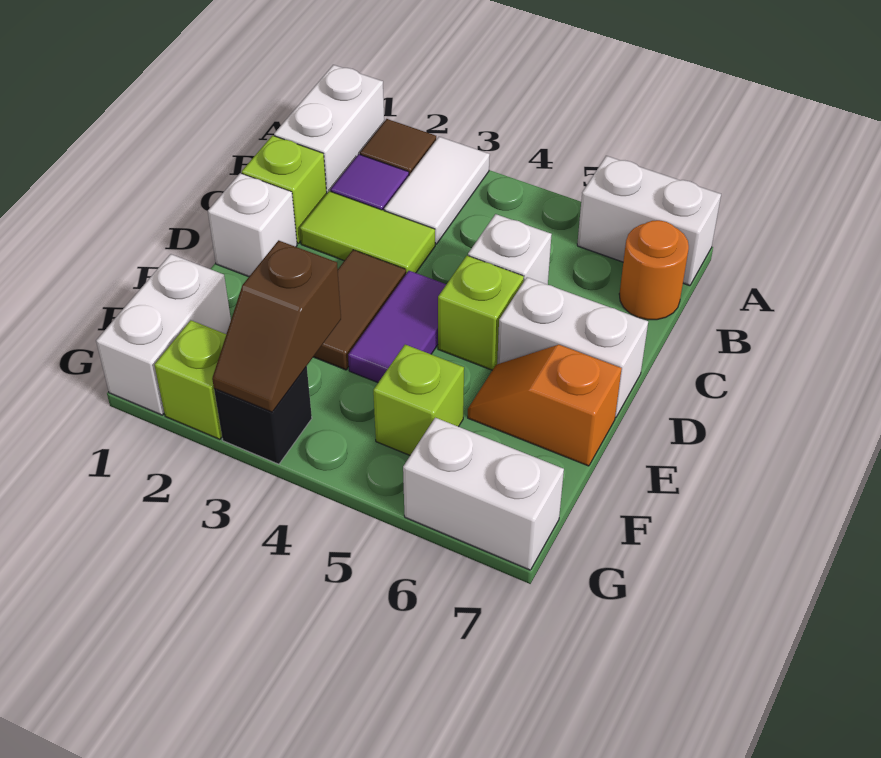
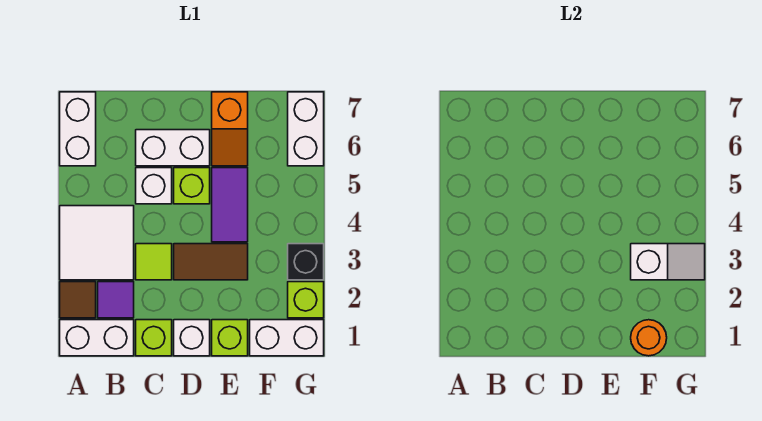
white 1x2 tile [384,137,490,244] -> white 2x2 tile [60,206,134,280]
orange 1x1 round brick [619,220,689,320] -> orange 1x1 round brick moved to [631,320,667,356]
lime 1x2 tile [300,191,435,274] -> lime 1x1 tile [136,244,172,280]
purple 1x2 tile [348,271,446,383] -> purple 1x2 tile turned to [212,168,248,242]
white 1x2 brick [497,277,648,418] -> white 1x2 brick turned to [136,130,210,166]
brown 1x2 slope [212,240,341,412] -> white 1x2 slope [631,244,705,280]
lime 1x1 brick [373,345,464,455] -> lime 1x1 brick moved to [212,320,248,356]

